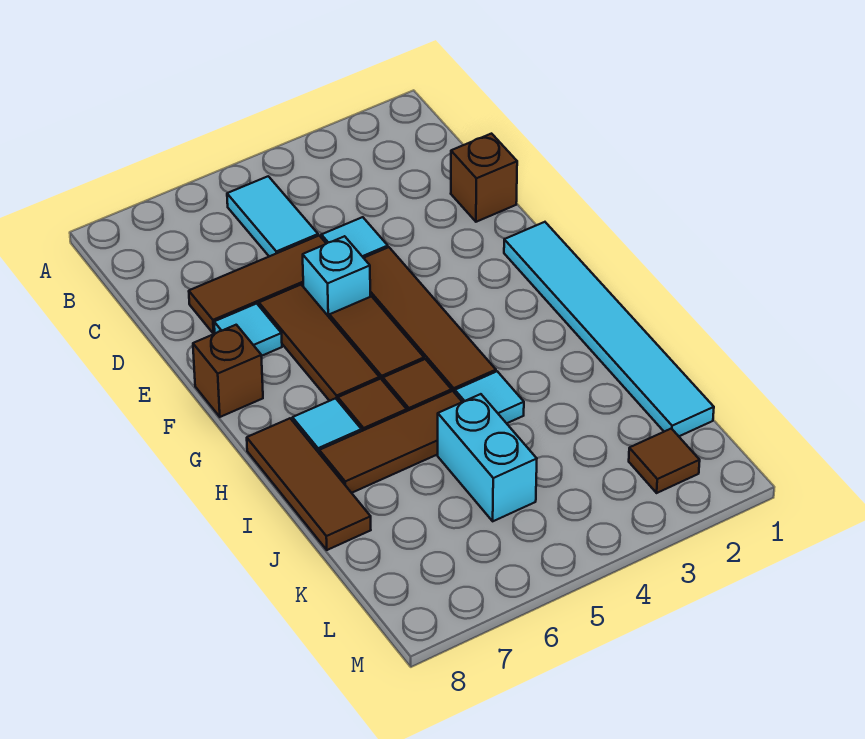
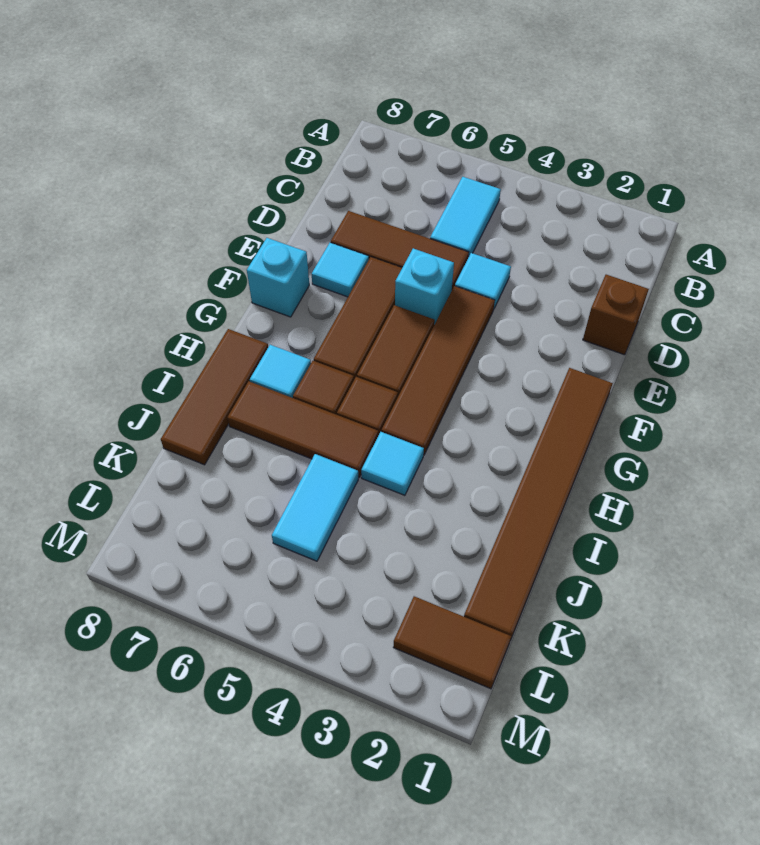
cyan 1x6 tile [504,222,714,436] -> brown 1x6 tile [464,368,613,638]
brown 1x1 brick [193,325,263,417] -> cyan 1x1 brick [247,238,309,317]
cyan 1x2 brick [438,394,537,521] -> cyan 1x2 tile [272,454,358,561]
brown 1x1 tile [629,429,700,493] -> brown 1x2 tile [393,596,511,689]

